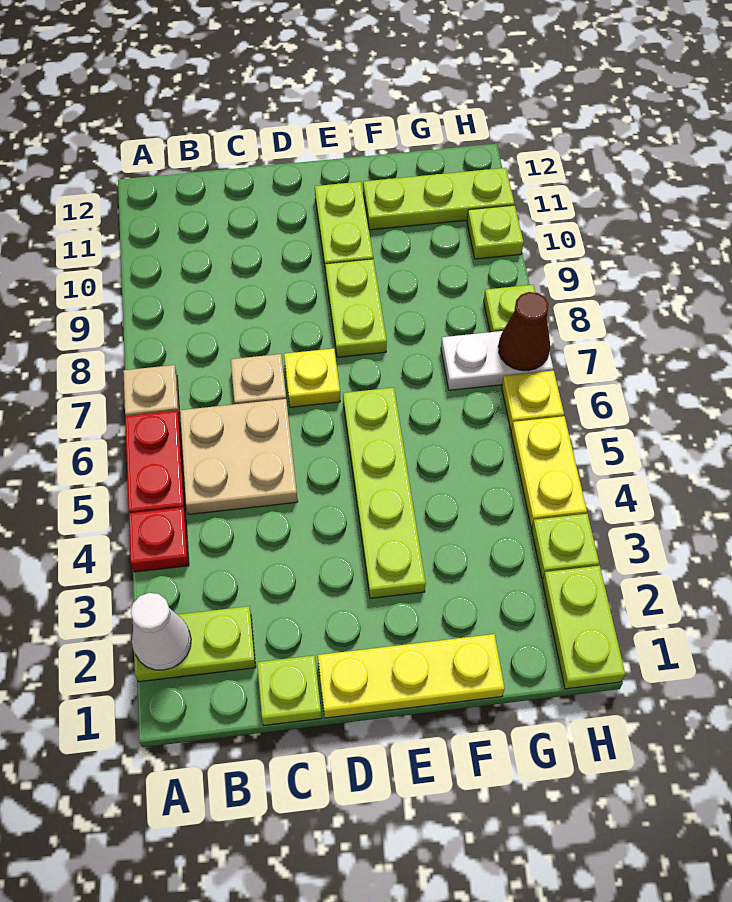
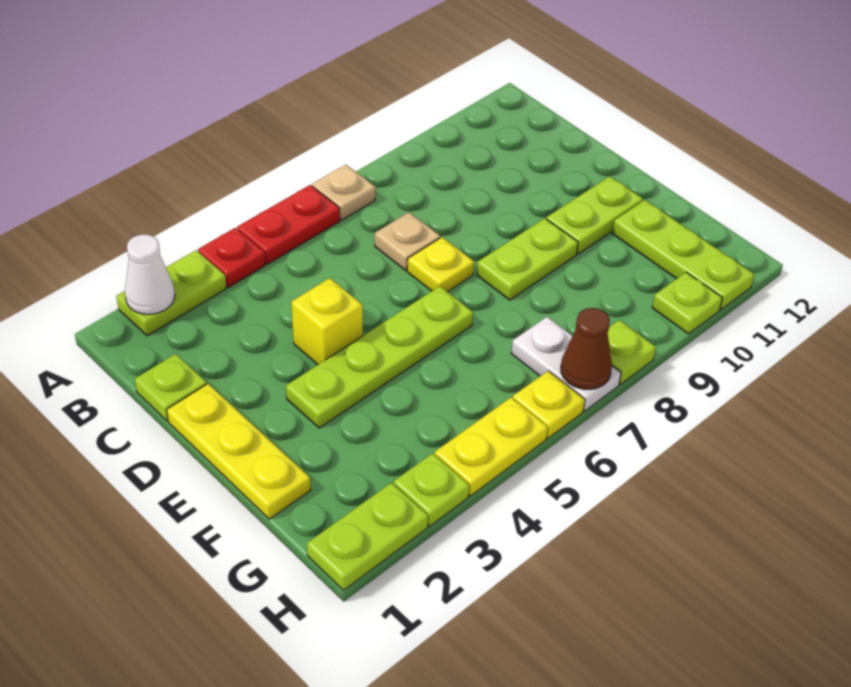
lime 1x2 plate [133,606,256,682] -> lime 1x2 plate turned to [116,250,227,336]
tan 2x2 plate [180,399,298,514] -> none
none -> yellow 1x1 brick [291,278,363,365]

